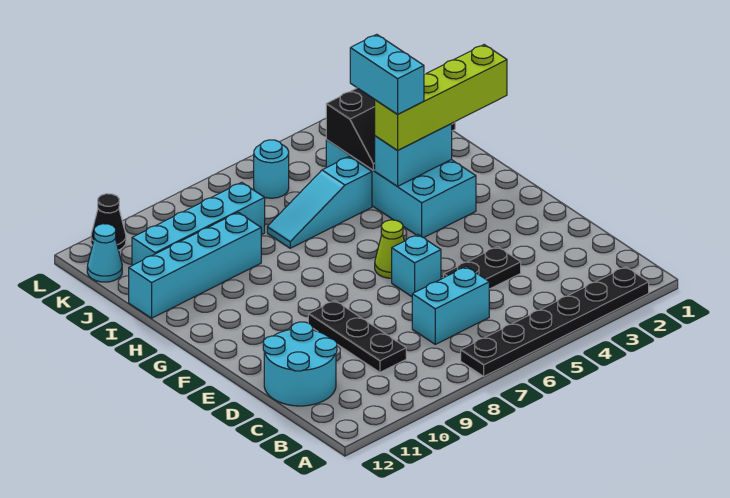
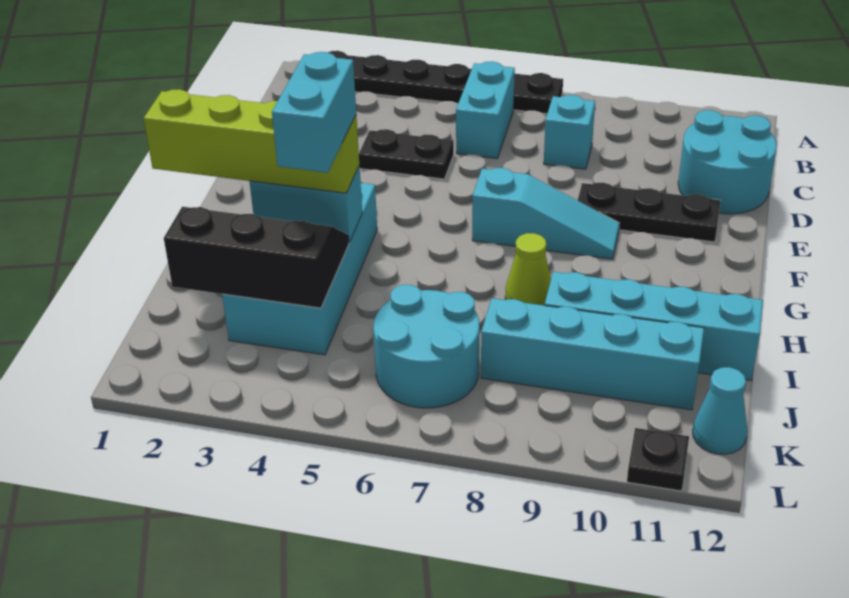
cyan 1x2 brick [412,267,489,344] -> cyan 1x2 brick turned to [456,61,515,158]
black 1x3 plate [308,301,406,372] -> black 1x3 plate turned to [578,183,721,242]
cyan 1x1 brick [392,235,441,297] -> cyan 1x1 brick moved to [544,95,595,169]
lime 1x1 cone [375,220,404,278] -> lime 1x1 cone moved to [505,233,551,305]
cyan 1x3 slope [267,157,372,248] -> cyan 1x3 slope moved to [472,168,619,259]
cyan 1x1 round brick [254,140,289,198] -> cyan 2x2 round brick [373,285,479,408]
black 1x1 cone [91,194,126,250] -> black 1x1 plate [627,428,689,491]

